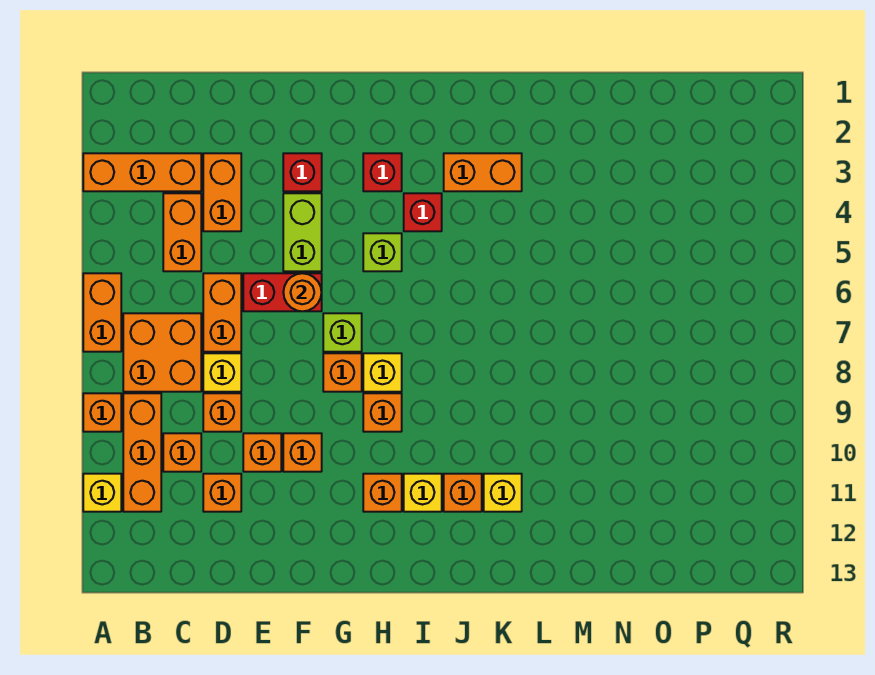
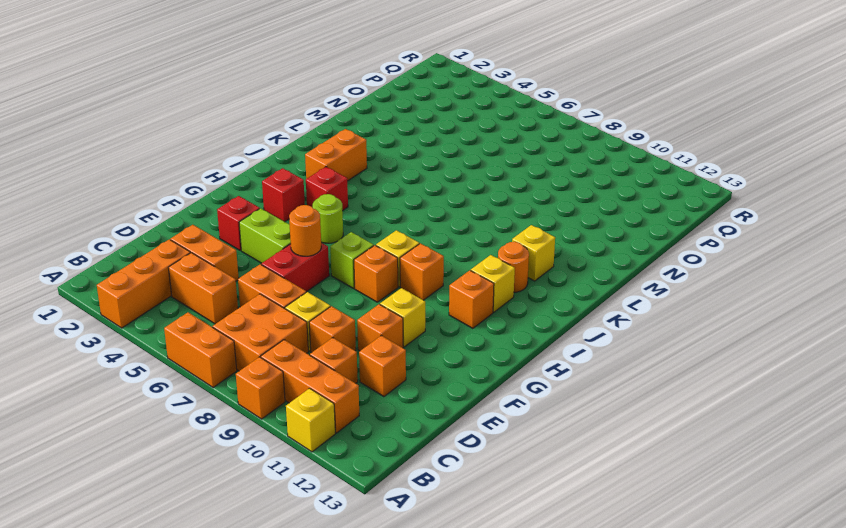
orange 1x1 brick [283,433,322,472] -> yellow 1x1 brick [380,288,425,347]
lime 1x1 brick [363,233,402,271] -> lime 1x1 round brick [313,194,343,243]
orange 1x1 brick [444,474,482,512] -> orange 1x1 round brick [498,242,529,292]

